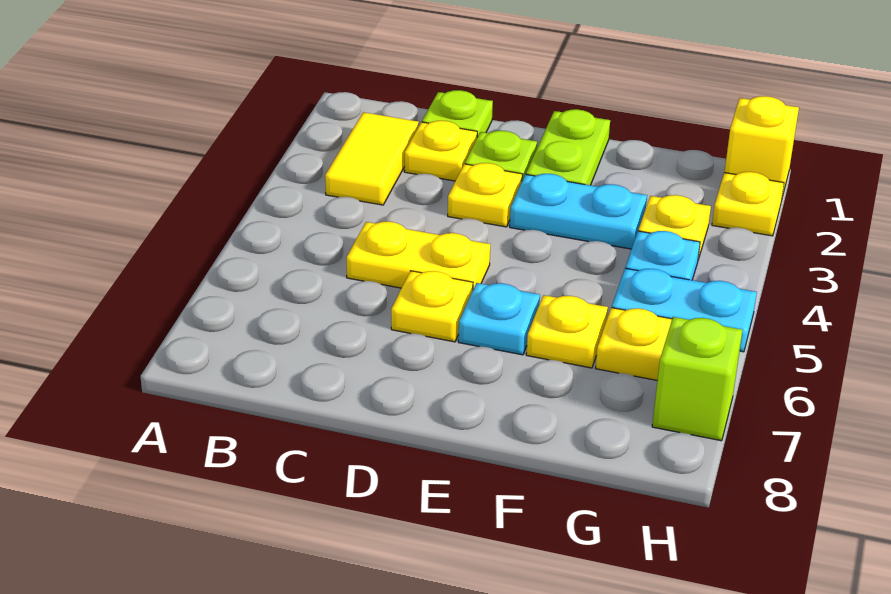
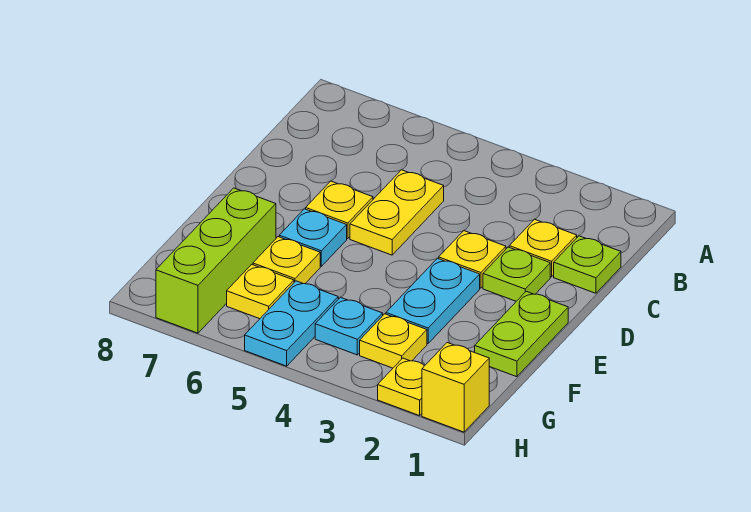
yellow 1x2 tile [325,112,419,205] -> none
lime 1x2 plate [526,109,610,185] -> lime 1x2 plate turned to [475,291,568,377]
lime 1x1 brick [652,317,742,441] -> lime 1x3 brick [156,188,276,333]

